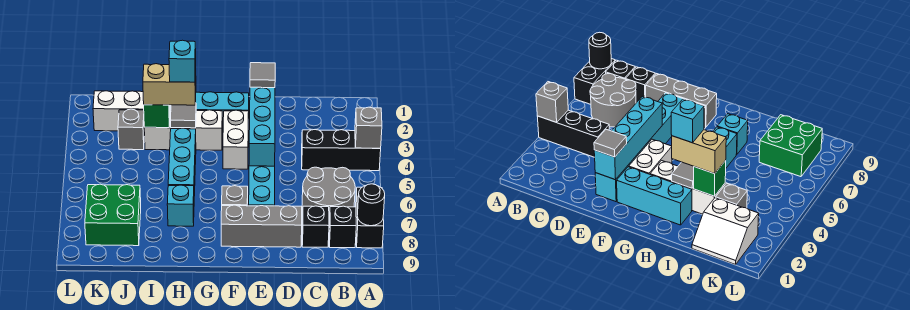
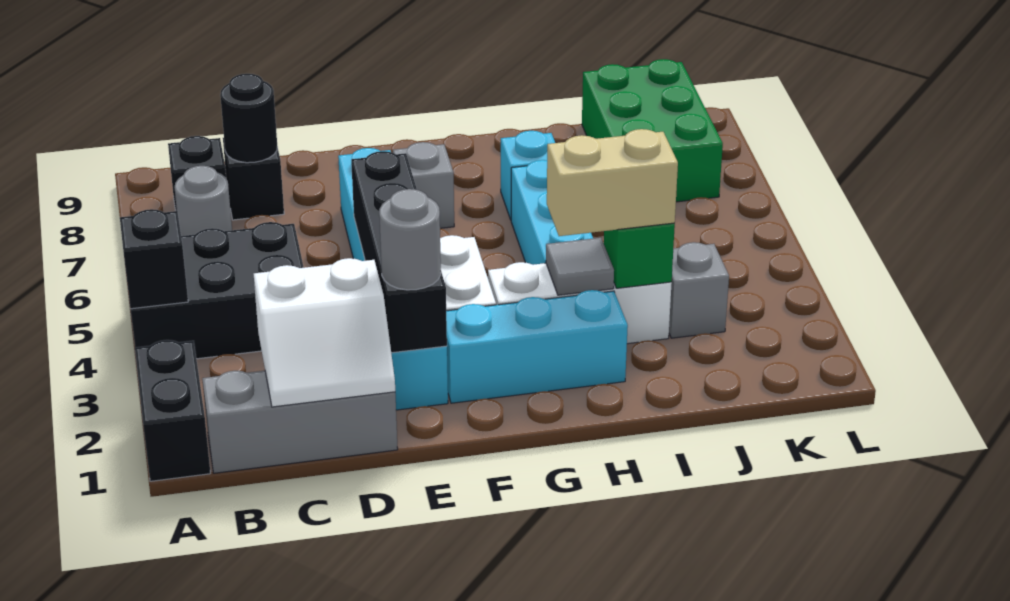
black 1x3 brick [302,130,381,171] -> black 2x3 brick [131,222,304,359]
grey 1x1 brick [355,107,382,148] -> black 1x1 brick [120,209,188,309]
black 1x2 brick [356,187,384,248] -> black 1x2 brick moved to [135,340,210,481]
black 1x1 round brick [357,184,385,226] -> black 1x1 round brick moved to [220,74,277,163]
grey 2x2 round brick [302,167,355,220] -> grey 1x1 round brick [174,166,232,236]
grey 1x3 brick [221,205,302,247] -> grey 1x3 brick moved to [202,371,398,473]
cyan 1x4 brick [249,87,275,166] -> black 1x4 brick [351,151,447,353]
grey 1x1 tile [250,63,275,88] -> grey 1x1 round brick [379,189,441,290]
cyan 1x1 brick [169,40,196,82] -> none
white 2x2 slope [93,91,144,131] -> white 2x2 slope moved to [254,258,395,407]
green 2x2 brick [85,184,141,246] -> green 2x3 brick [582,59,723,202]

